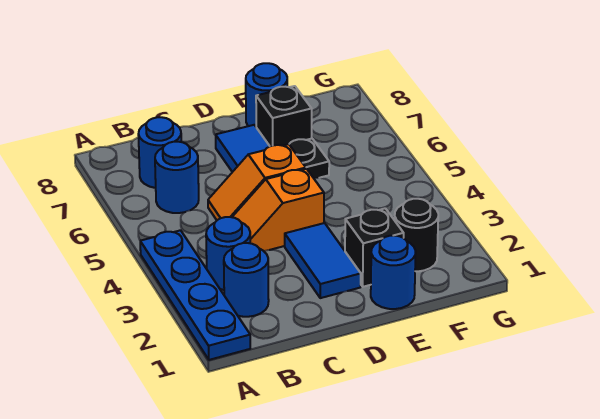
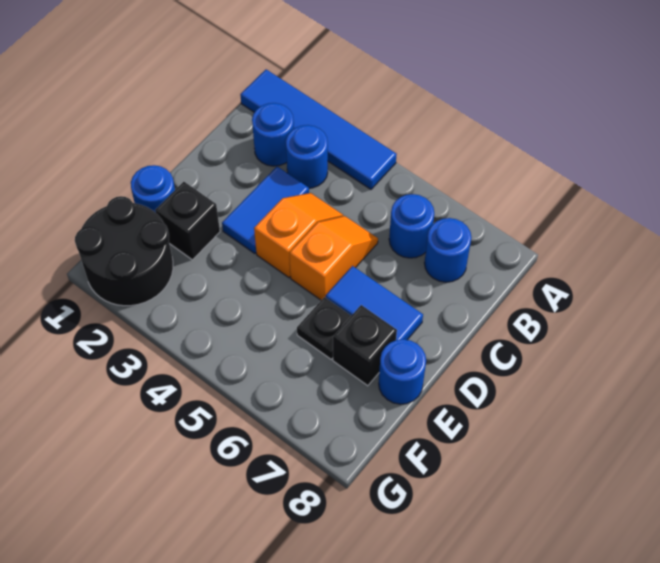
blue 1x4 plate [140,230,250,360] -> blue 1x4 tile [240,70,397,189]
blue 1x2 tile [285,223,361,298] -> blue 1x2 tile turned to [222,167,309,254]
black 1x1 round brick [395,199,438,271] -> black 2x2 round brick [75,196,173,306]

